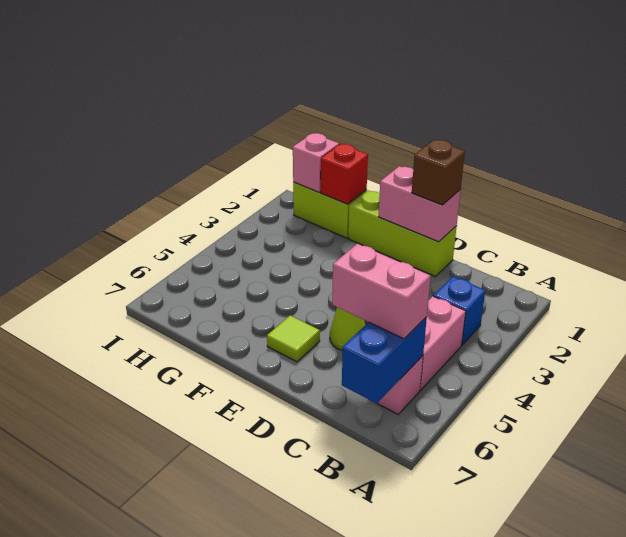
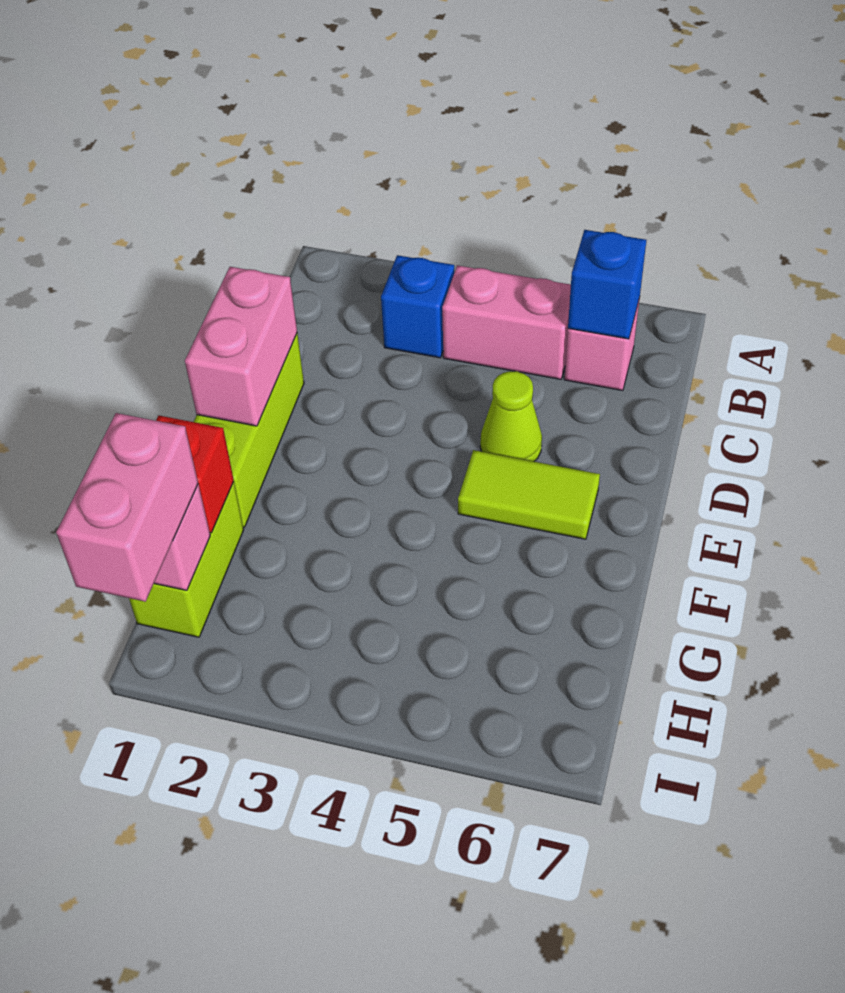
blue 1x2 brick [342,317,427,403] -> blue 1x1 brick [568,230,646,339]
pink 1x2 brick [332,244,431,339] -> pink 1x2 brick moved to [56,413,198,602]
brown 1x1 brick [412,140,465,205] -> none
lime 1x1 tile [267,316,320,362] -> lime 1x2 tile [458,450,600,539]

